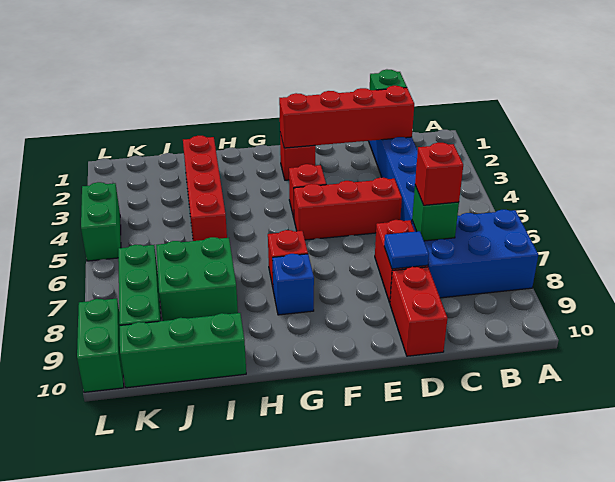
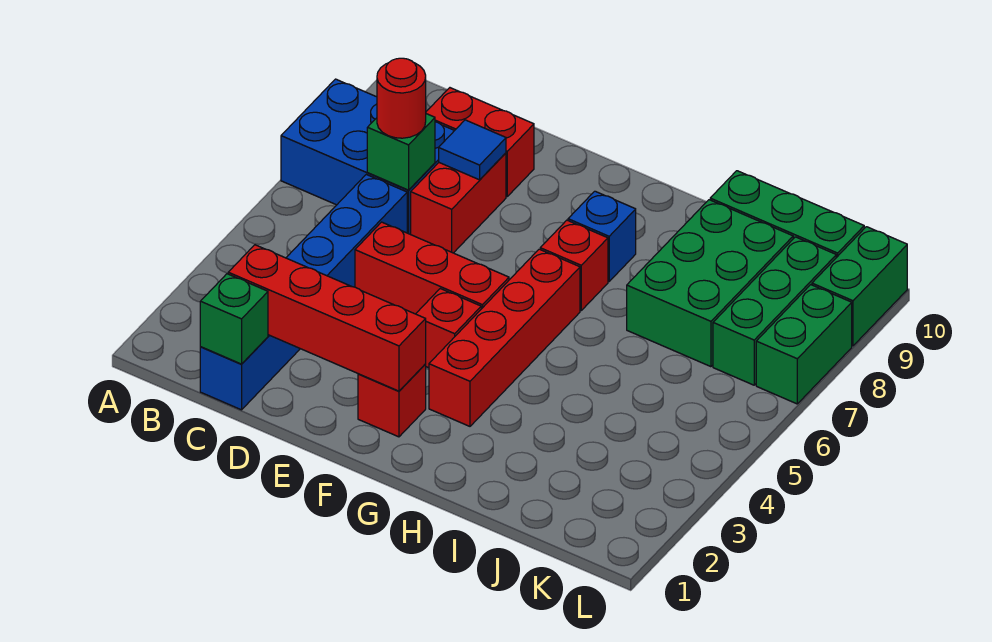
red 1x1 brick [415,143,463,205] -> red 1x1 round brick [377,58,426,138]
red 1x2 brick [390,267,447,356] -> red 1x2 brick turned to [426,88,534,196]
red 1x4 brick [183,136,227,241] -> red 1x4 brick moved to [429,249,580,426]
green 2x2 brick [156,237,238,321] -> green 2x3 brick [627,200,793,367]
green 1x2 brick [81,182,121,261] -> green 1x2 brick moved to [756,285,852,404]

